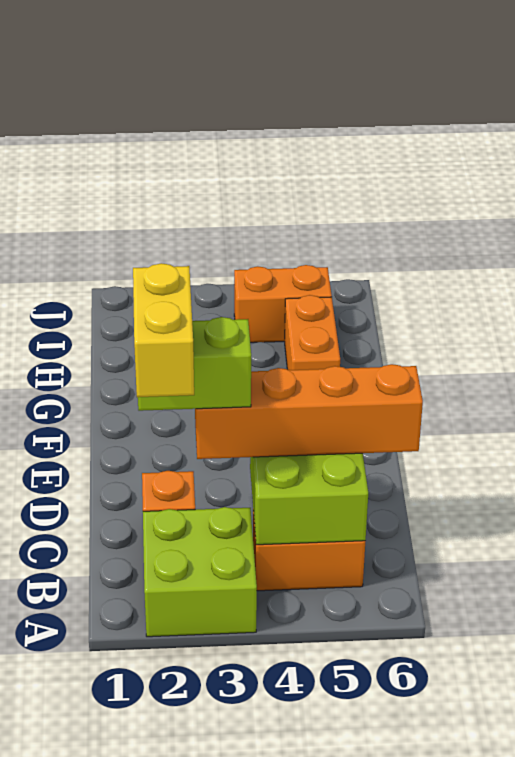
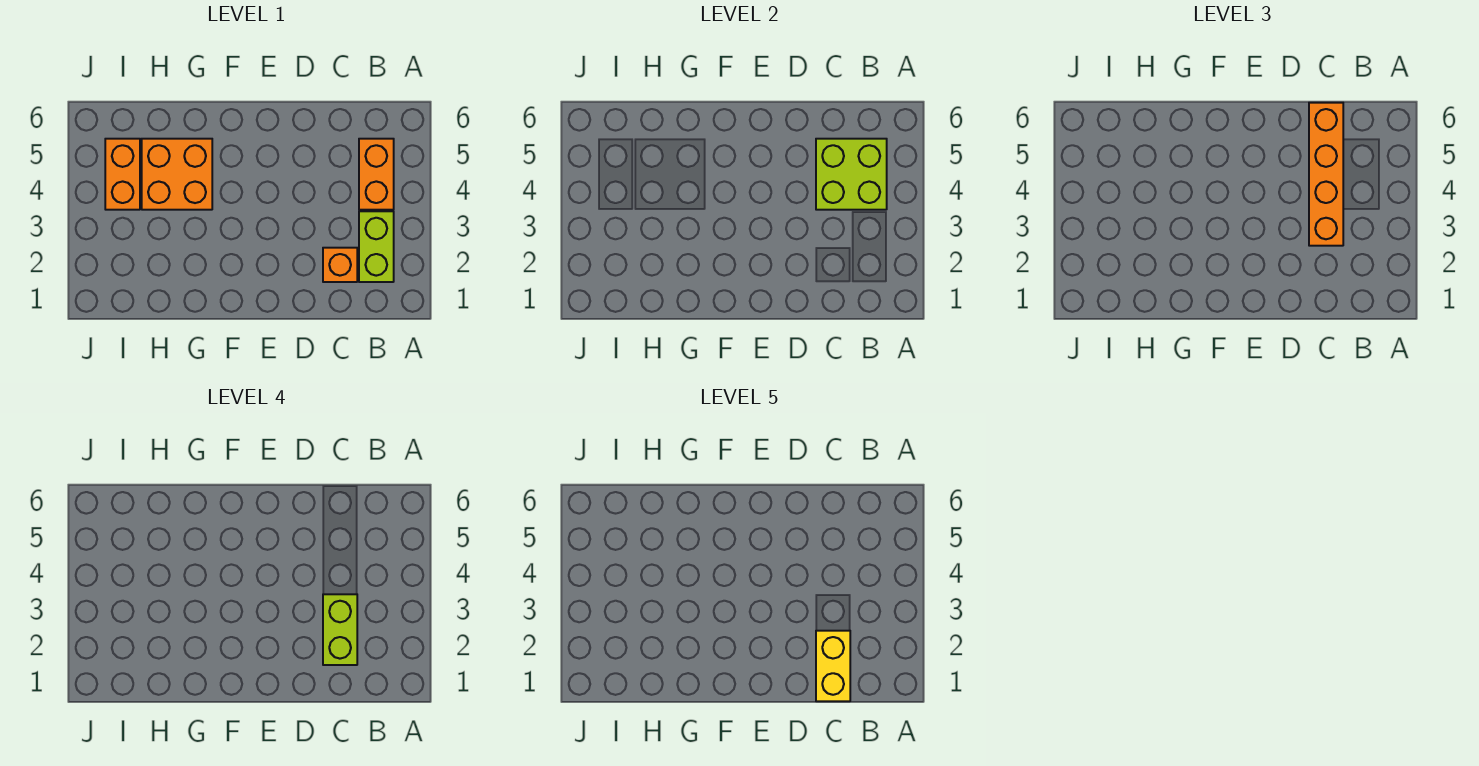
lime 2x2 brick [143,507,257,637] -> lime 1x2 brick [359,211,394,282]
yellow 1x2 brick [133,263,194,397] -> yellow 1x2 brick turned to [816,631,850,701]
orange 1x2 brick [285,295,340,370] -> orange 2x2 brick [142,139,212,210]

